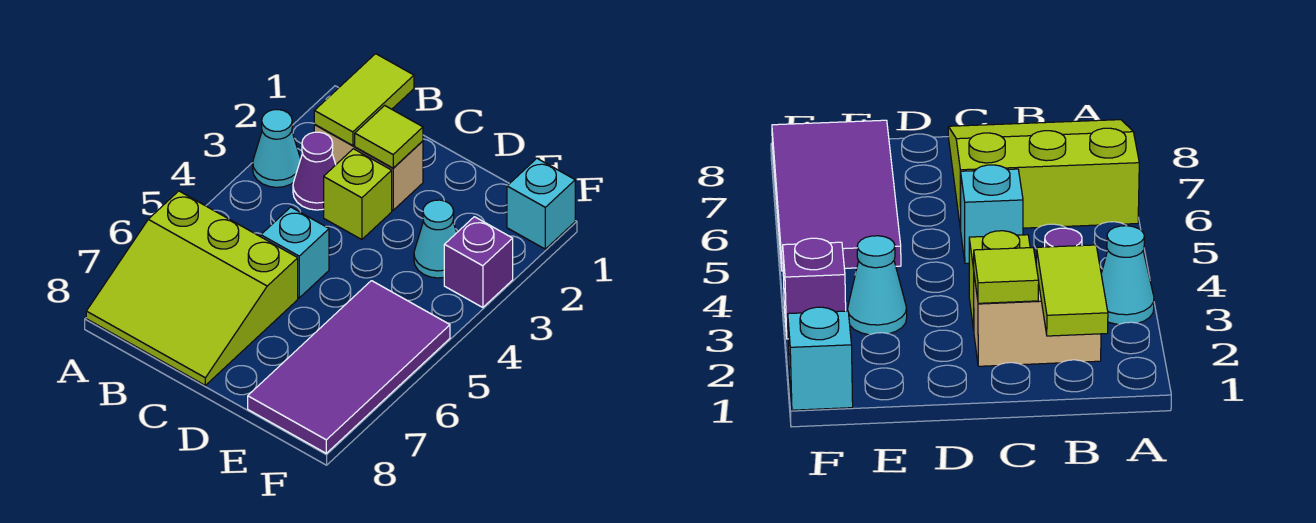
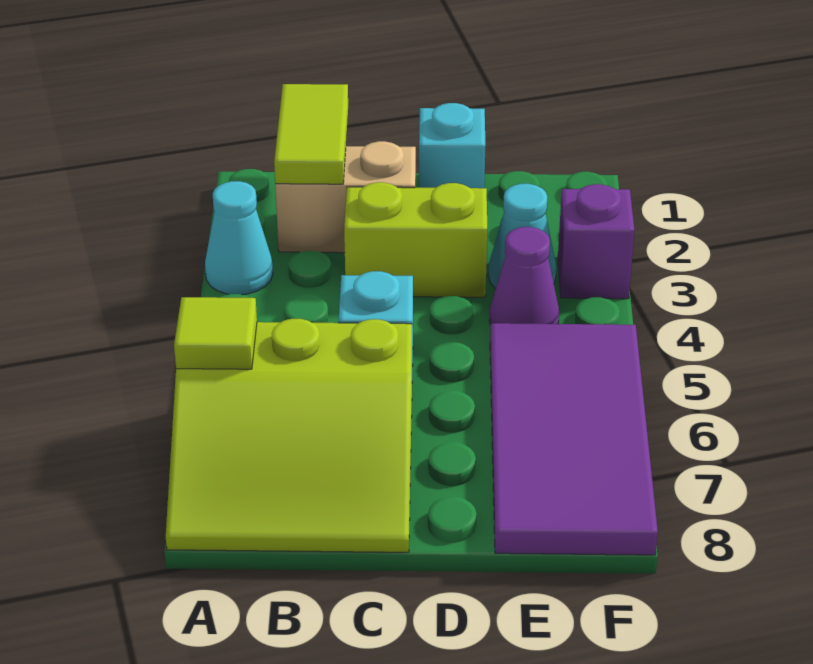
purple 1x1 cone [293,132,336,210] -> purple 1x1 cone moved to [489,227,559,325]
lime 1x1 tile [355,105,423,168] -> lime 1x1 tile moved to [174,297,257,369]
lime 1x1 brick [324,149,392,240] -> lime 1x2 brick [344,182,487,297]
cyan 1x1 brick [507,159,575,249] -> cyan 1x1 brick moved to [419,103,486,188]

